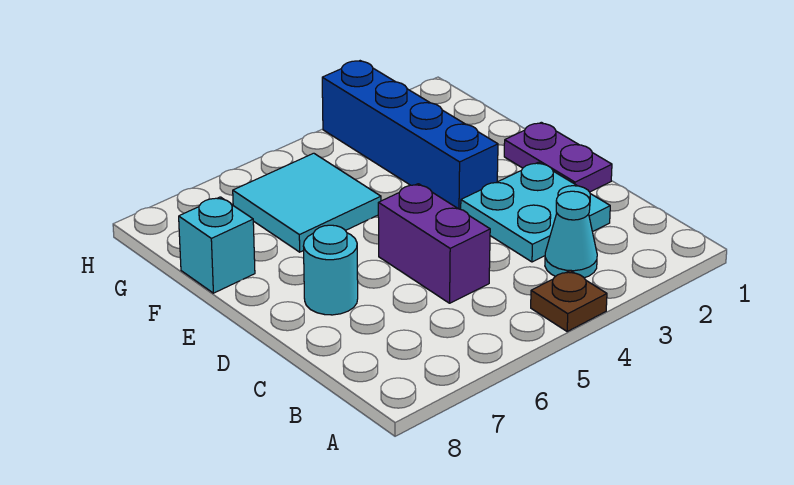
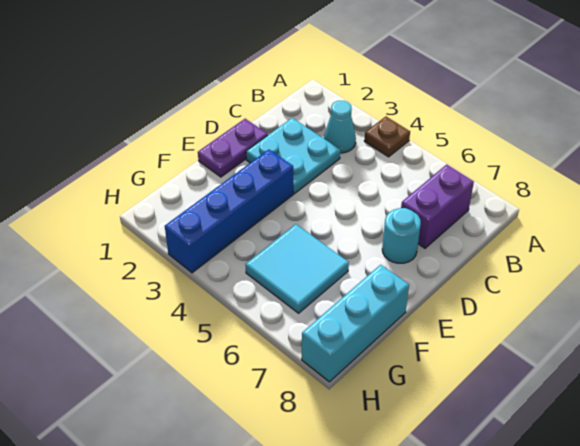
purple 1x2 brick [378,184,490,303] -> purple 1x2 brick moved to [401,164,474,248]
cyan 1x1 brick [179,197,255,293] -> cyan 1x3 brick [302,265,409,382]

